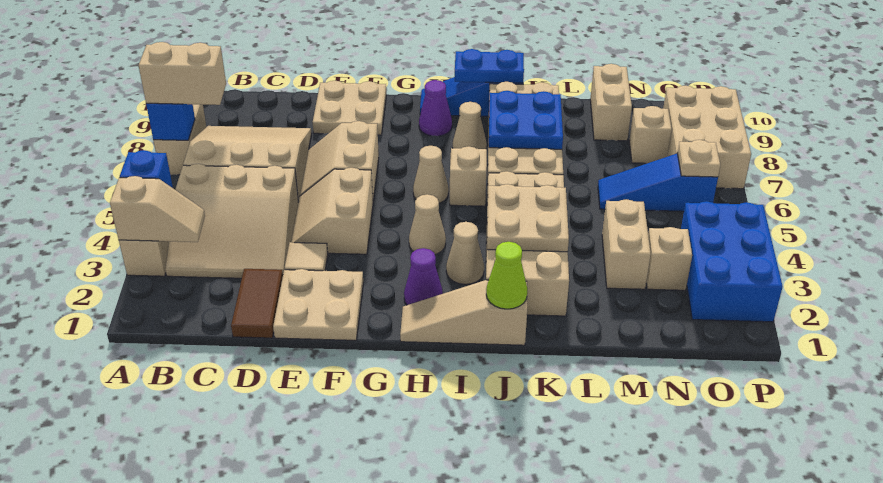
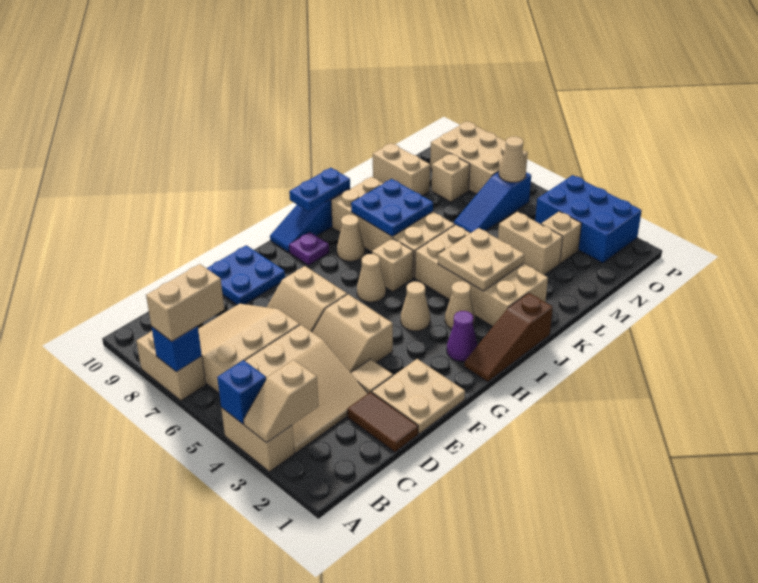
tan 1x2 slope [110,176,205,242] -> tan 1x2 slope turned to [243,360,319,443]
tan 2x2 plate [313,81,386,135] -> blue 2x2 plate [207,245,285,305]
tan 1x3 slope [400,280,527,345] -> brown 1x3 slope [464,293,553,382]
purple 1x1 cone [419,80,452,136] -> purple 1x1 plate [289,232,329,265]
lime 1x1 cone [486,242,527,309] -> none
tan 1x1 plate [677,140,720,177] -> tan 1x1 cone [499,137,526,182]

